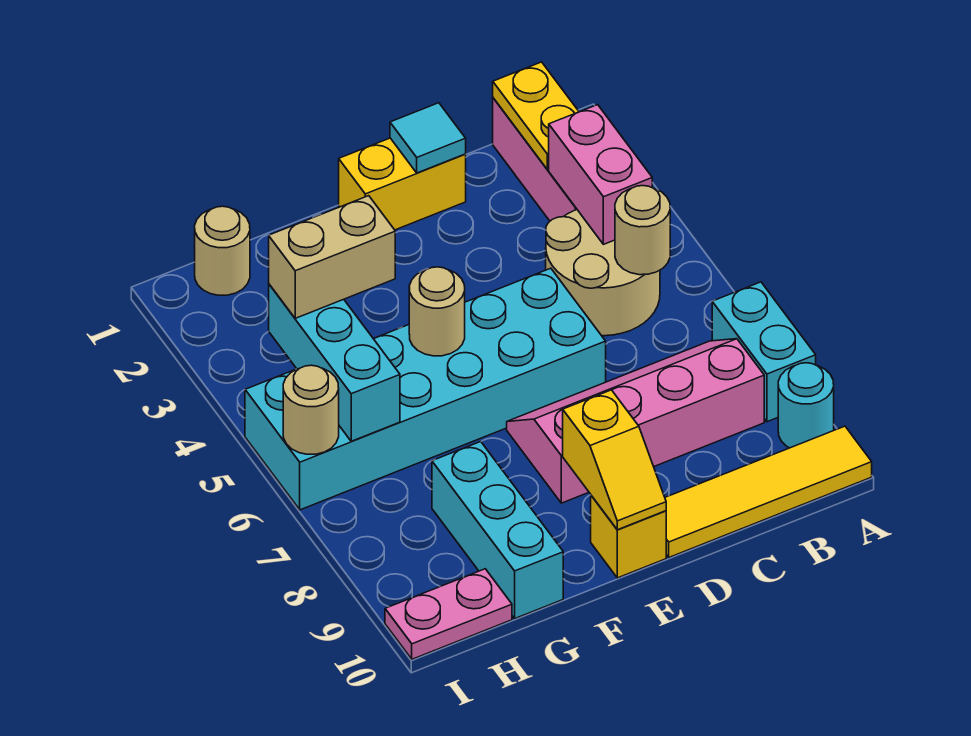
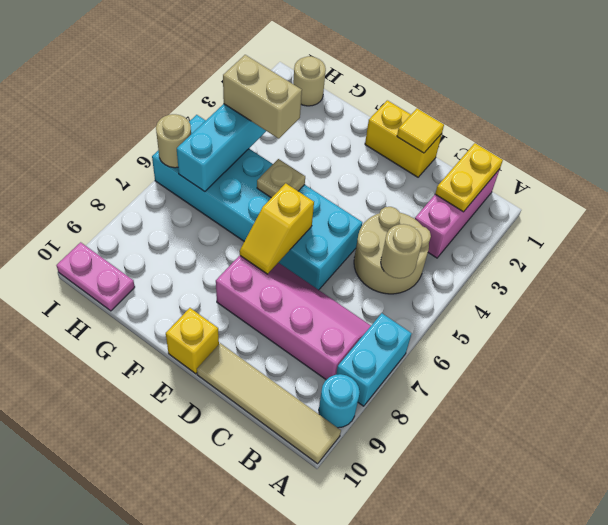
yellow 1x4 tile [665,426,872,557] -> tan 1x4 tile [197,343,341,464]
pink 1x2 brick [549,105,652,244] -> none
cyan 1x1 tile [390,103,466,173] -> yellow 1x1 tile [397,109,444,153]
yellow 1x2 slope [563,390,666,530] -> yellow 1x2 slope moved to [240,183,314,274]
tan 1x1 round brick [409,267,465,356] -> tan 1x1 plate [257,159,305,198]
cyan 1x3 brick [432,442,563,618] -> none

